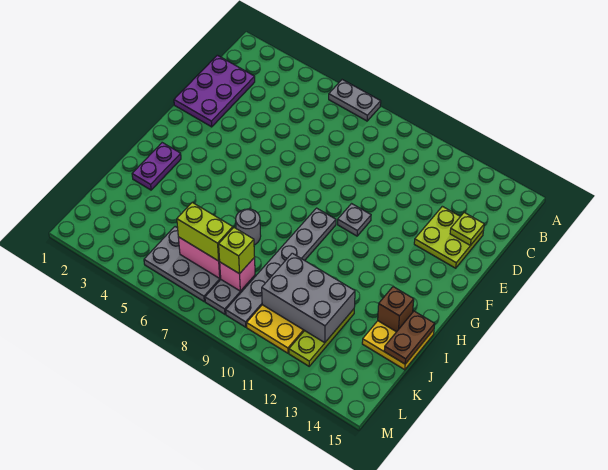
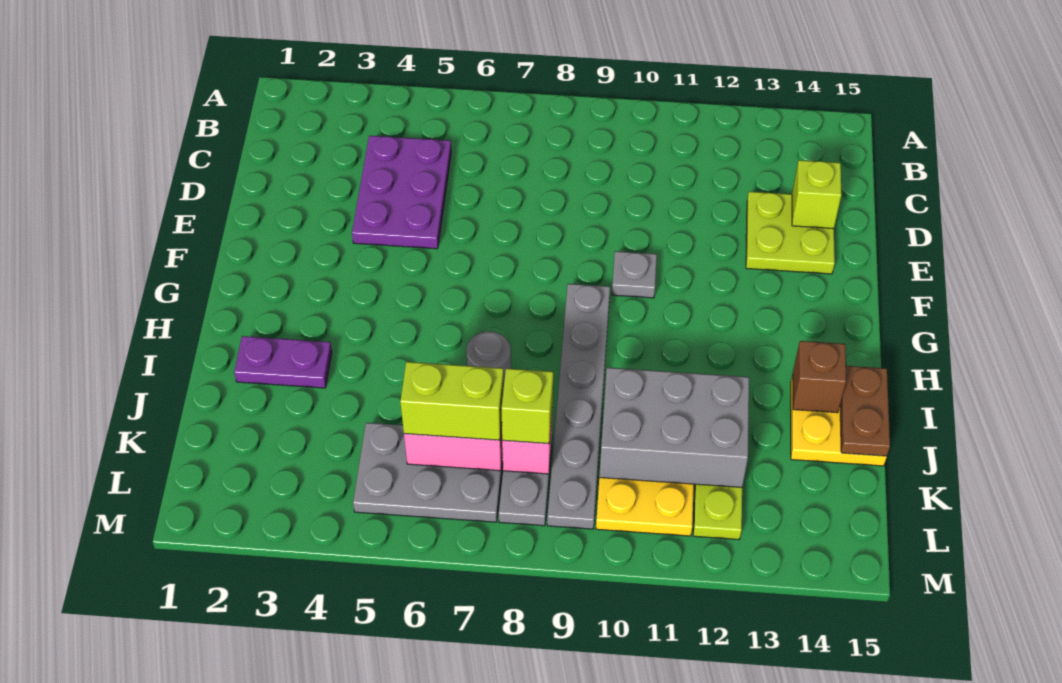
grey 1x2 plate [329,80,381,121] -> none
purple 2x3 plate [174,55,255,127] -> purple 2x3 plate moved to [352,136,451,249]
lime 1x1 plate [450,213,484,245] -> lime 1x1 brick [792,160,841,229]
purple 1x2 plate [132,143,181,190] -> purple 1x2 plate turned to [234,336,332,388]

